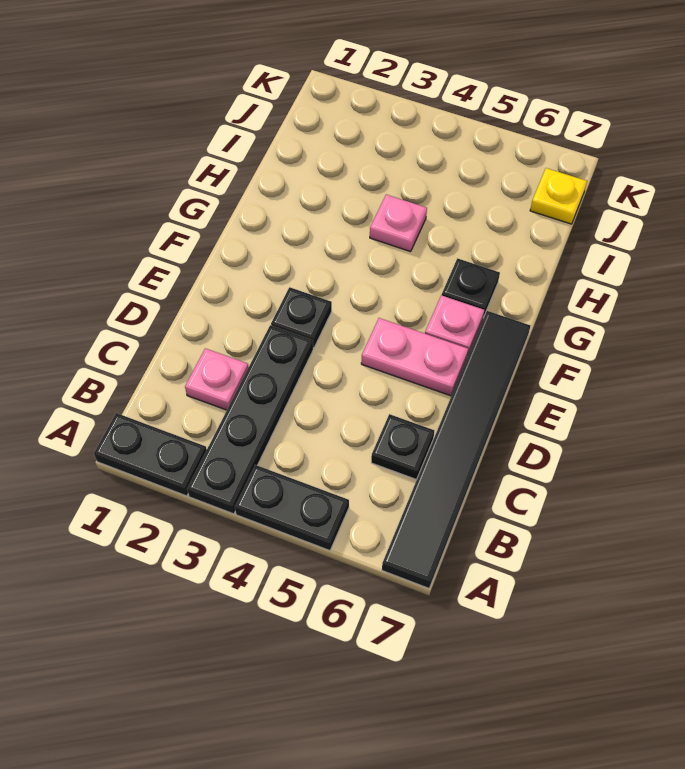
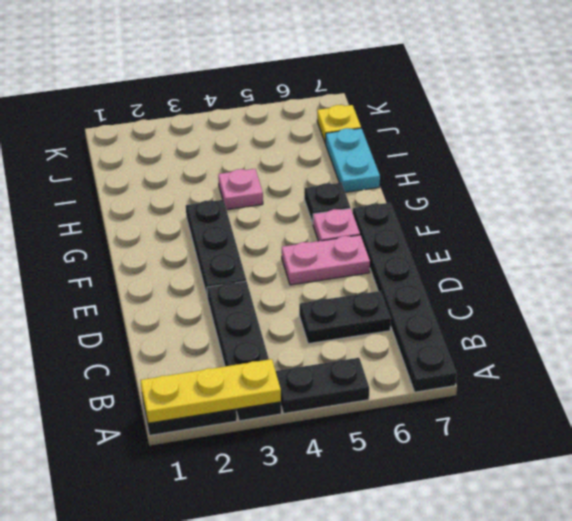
none -> yellow 1x3 plate [141,359,281,423]
black 1x6 tile [382,311,530,588] -> black 1x6 plate [353,203,456,392]
pink 1x1 plate [185,348,249,410] -> none
black 1x1 plate [371,414,435,479] -> black 1x2 plate [299,291,391,344]
black 1x1 plate [271,287,332,348] -> black 1x3 plate [186,200,246,295]
none -> cyan 1x2 plate [325,128,380,192]

